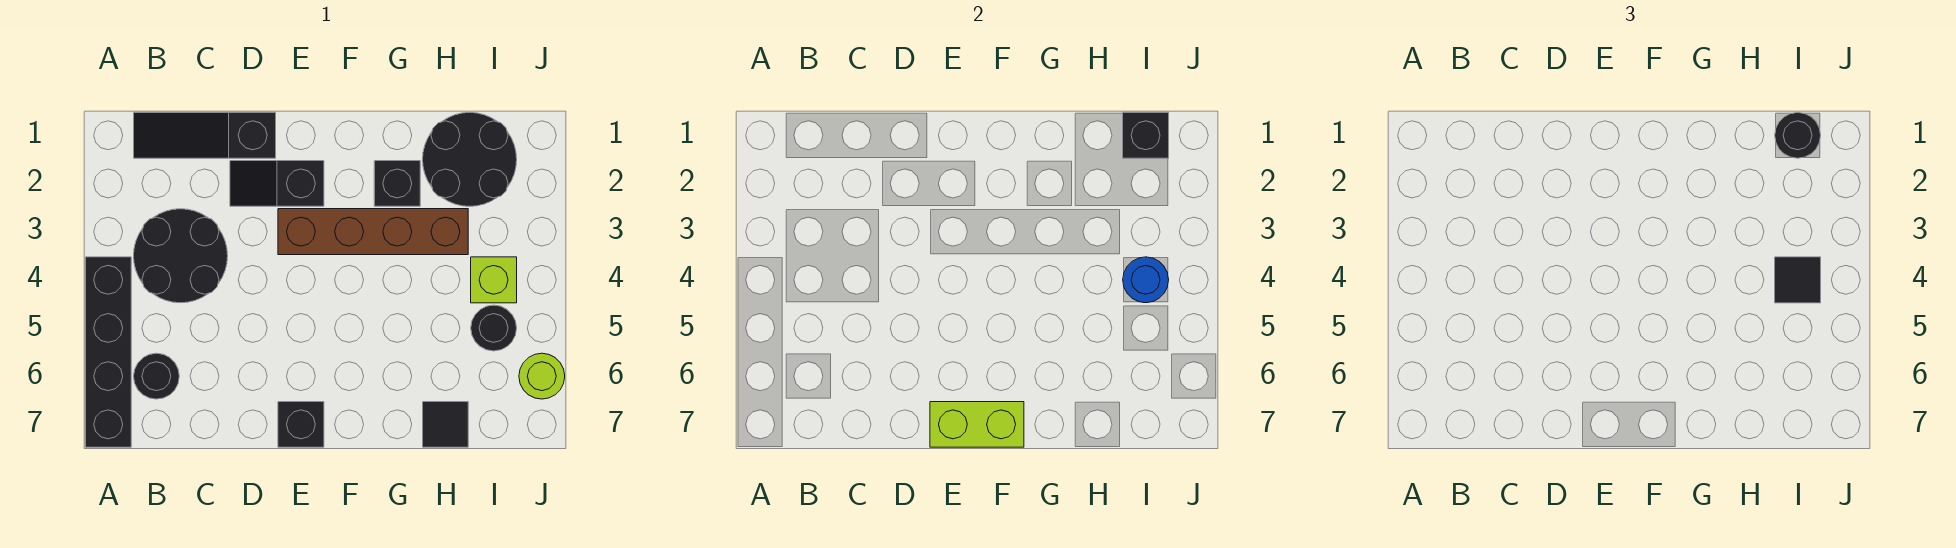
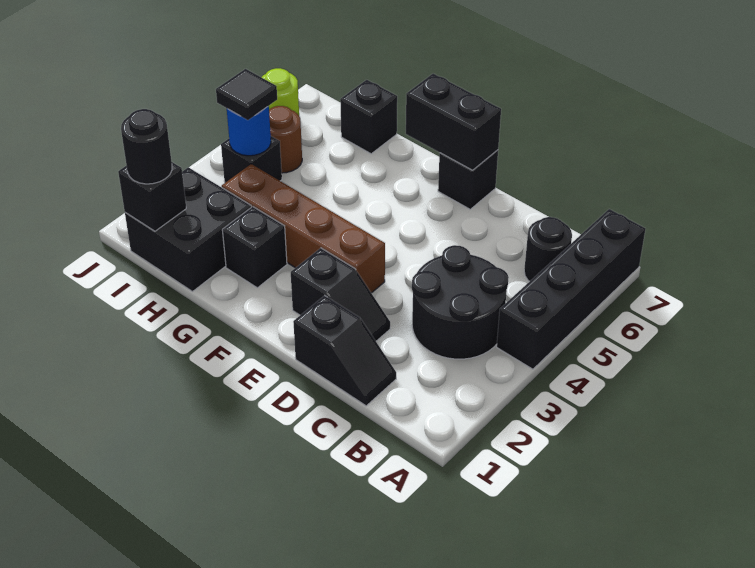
black 1x3 slope [134,112,276,158] -> black 1x2 slope [293,296,396,406]
lime 1x2 brick [930,402,1024,447] -> black 1x2 brick [406,74,501,170]
black 2x2 round brick [423,112,517,206] -> black 2x2 brick [125,167,251,292]
black 1x1 tile [423,402,468,447] -> black 1x1 brick [340,80,397,154]
lime 1x1 brick [471,257,517,303] -> black 1x1 brick [221,136,282,183]
black 1x1 round brick [471,305,517,351] -> brown 1x1 round brick [269,106,302,173]

